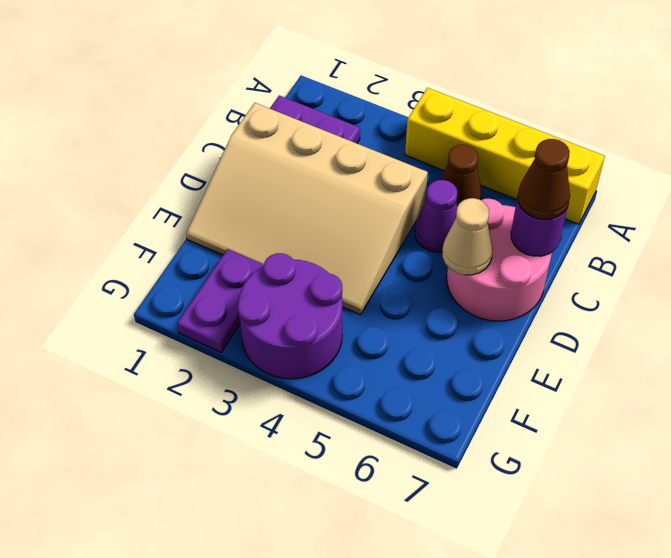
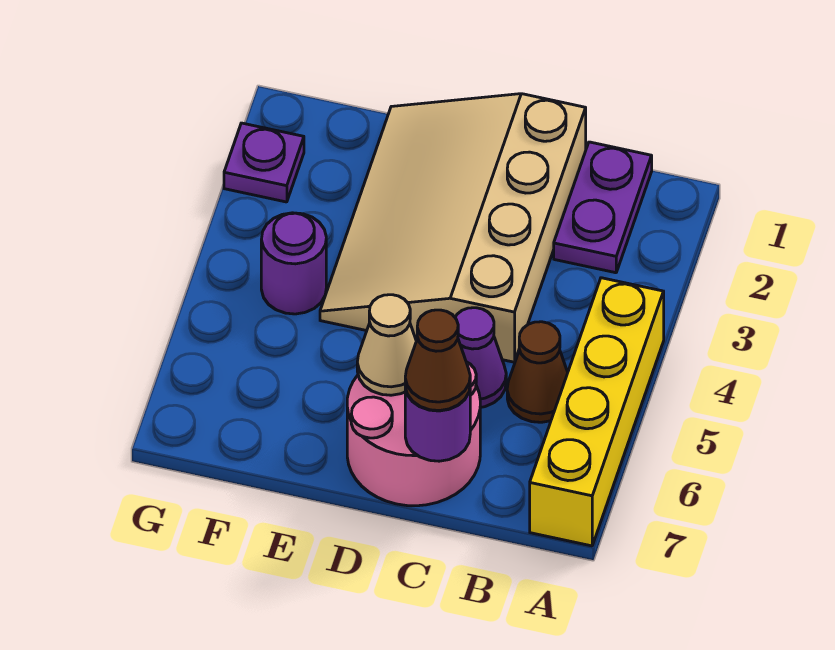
purple 1x2 plate [177,249,264,352] -> purple 1x1 plate [224,123,304,202]
purple 2x2 round brick [238,253,343,379] -> purple 1x1 round brick [261,213,326,314]

